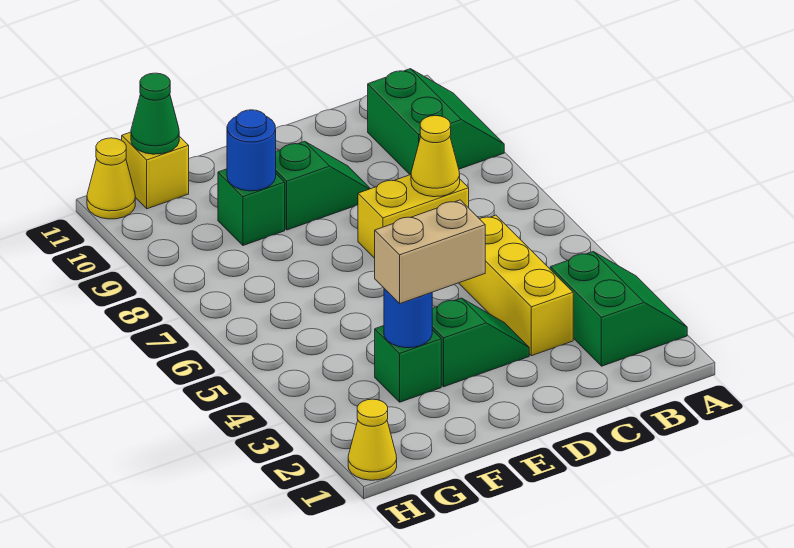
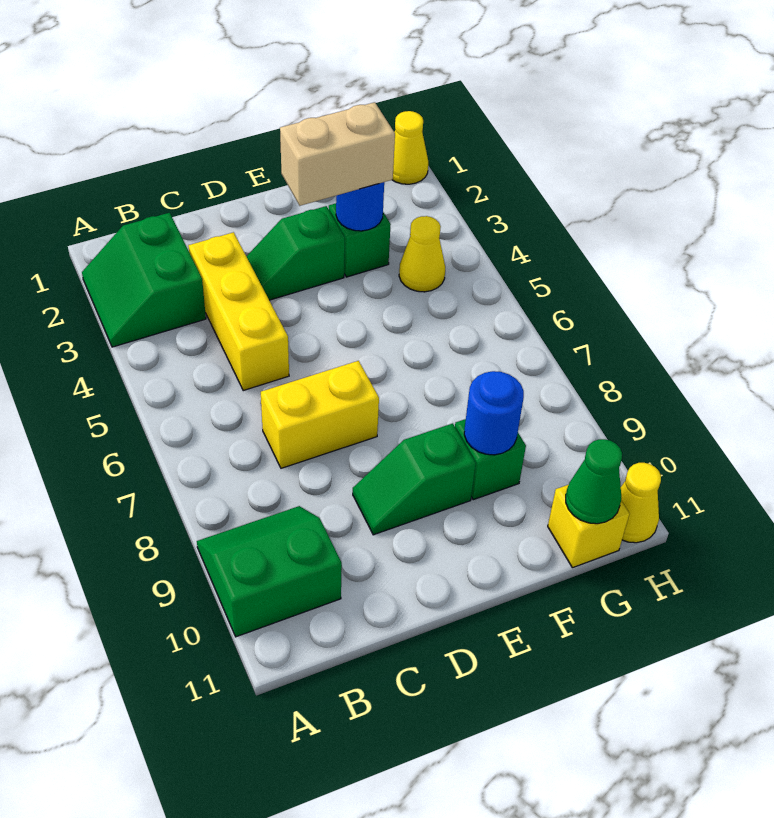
green 2x2 slope [368,69,504,175] -> green 2x2 slope turned to [197,506,342,637]
yellow 1x1 cone [411,116,460,197] -> yellow 1x1 cone moved to [399,216,445,292]

